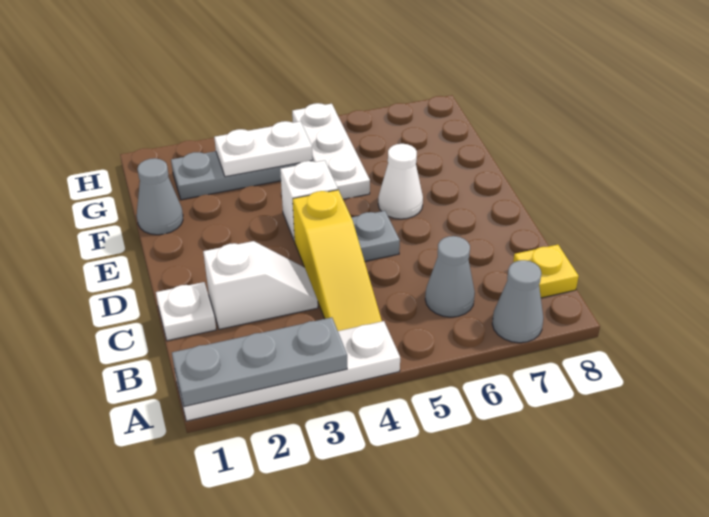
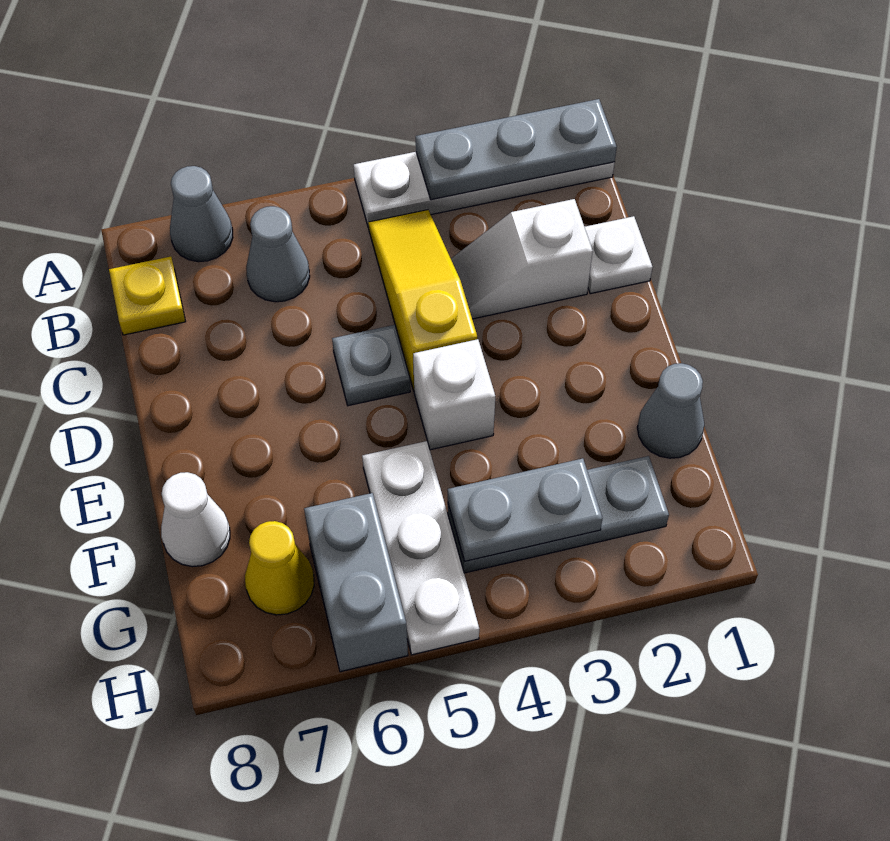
white 1x1 cone [378,144,423,219] -> white 1x1 cone moved to [161,472,230,567]
white 1x2 plate [214,121,313,177] -> grey 1x2 plate [448,458,603,562]
none -> grey 1x2 brick [304,493,408,672]
none -> yellow 1x1 cone [245,521,314,615]

